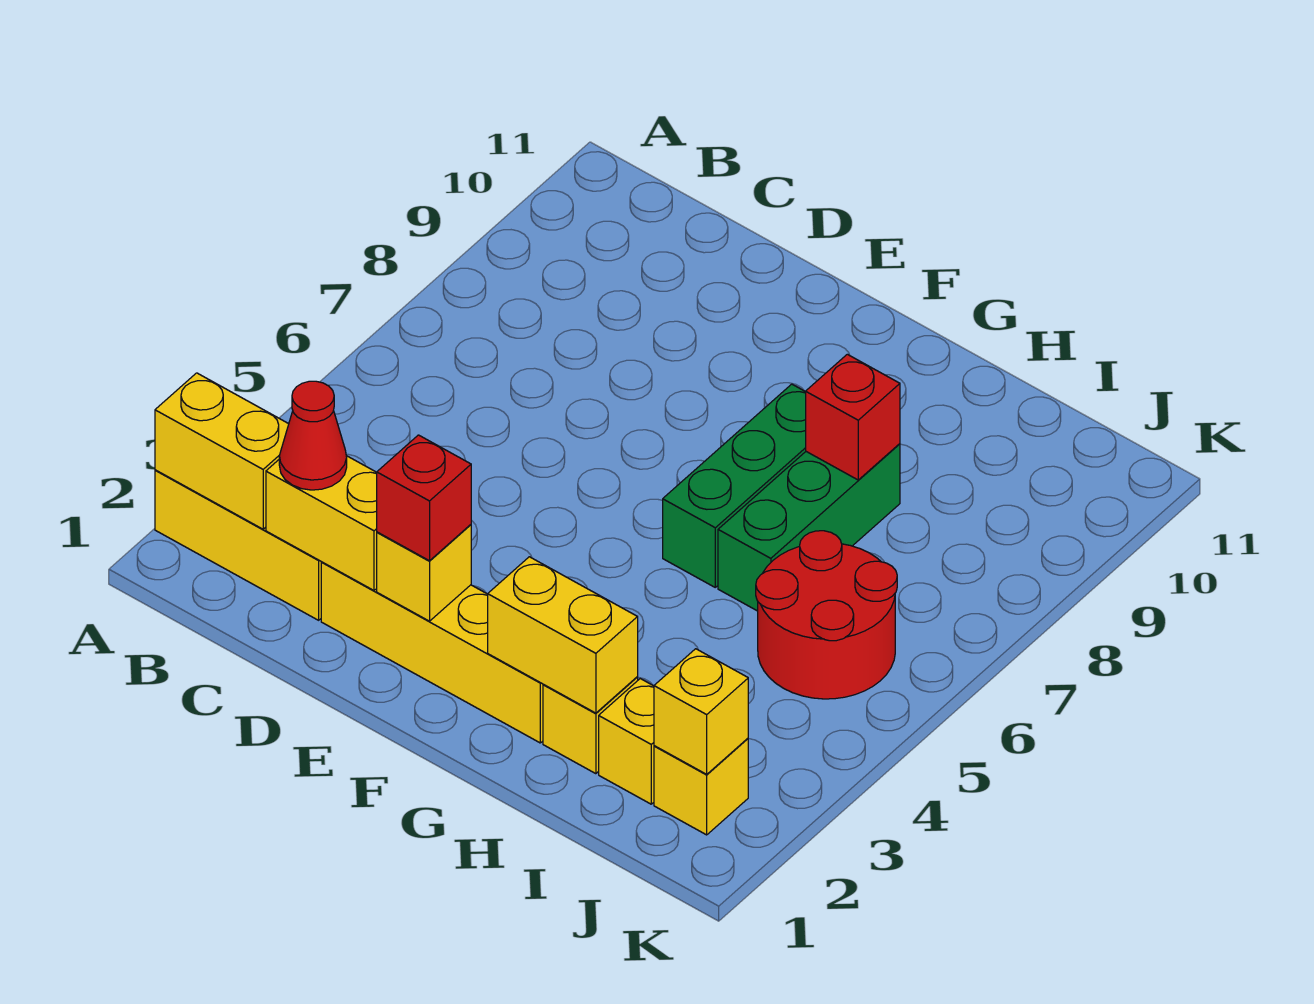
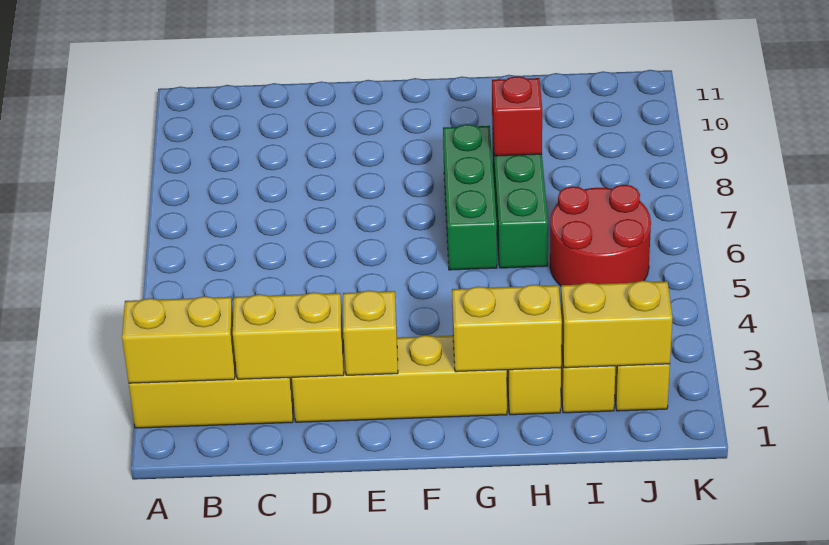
red 1x1 cone [279,381,347,490] -> none
red 1x1 brick [377,435,471,561] -> none
yellow 1x1 brick [654,649,748,774] -> yellow 1x2 brick [561,281,672,368]

